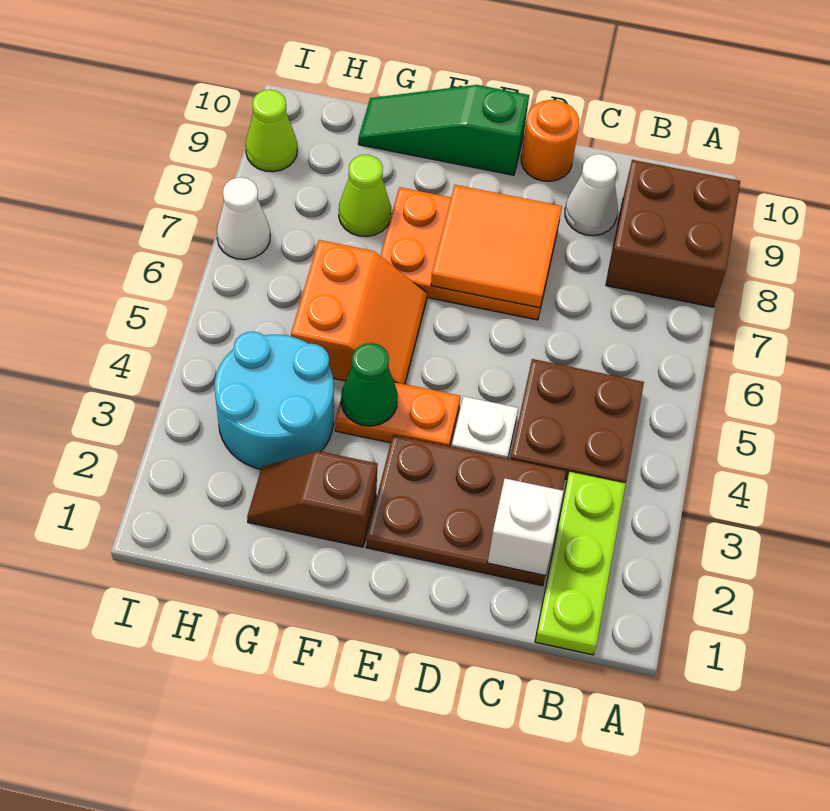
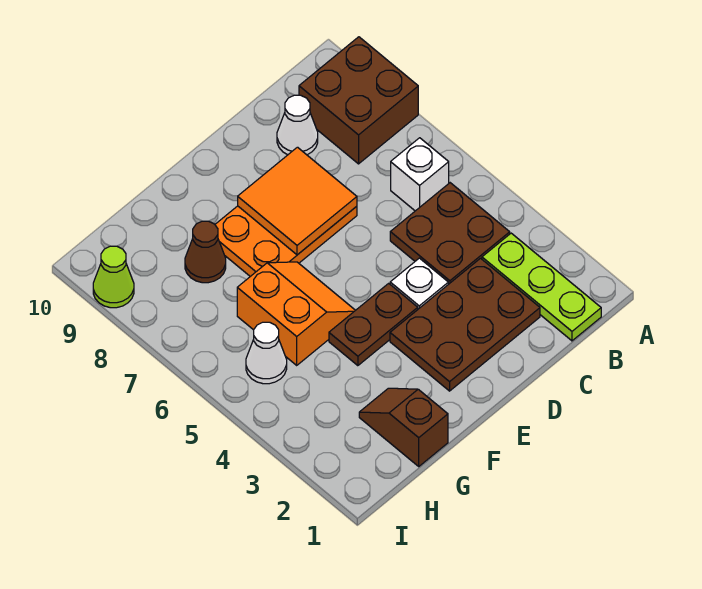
white 1x1 brick [488,479,564,576] -> white 1x1 brick moved to [391,138,449,211]
orange 1x1 round brick [521,100,579,181] -> none
orange 1x2 plate [335,373,460,447] -> brown 1x2 plate [329,283,418,366]
green 1x3 slope [358,85,529,175] -> none
brown 1x2 slope [247,451,378,547] -> brown 1x2 slope turned to [359,388,448,466]
green 1x1 cone [341,343,398,426] -> none
cyan 2x2 round brick [215,331,334,469] -> none
lime 1x1 cone [339,155,391,237] -> brown 1x1 cone [185,221,226,283]
white 1x1 cone [217,177,270,259] -> white 1x1 cone moved to [246,322,287,384]

